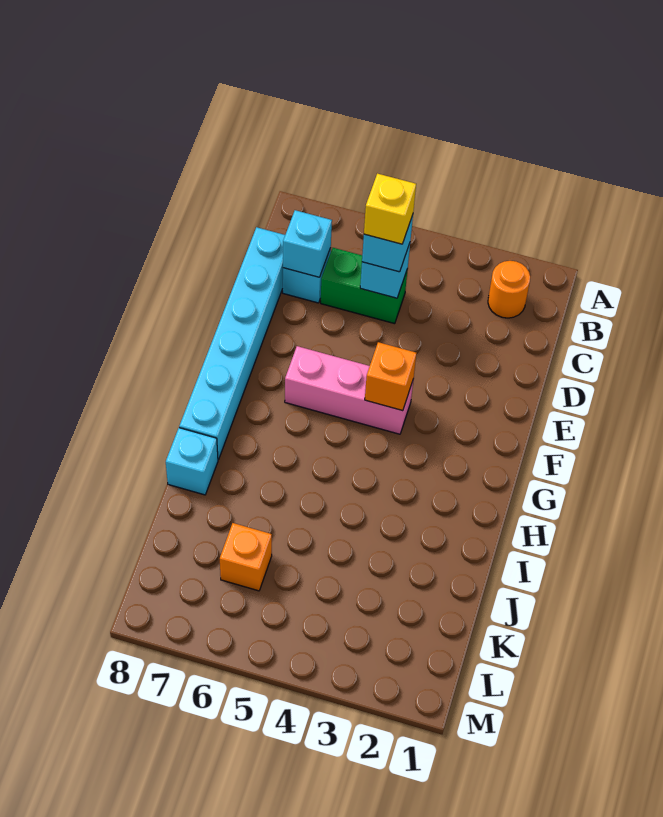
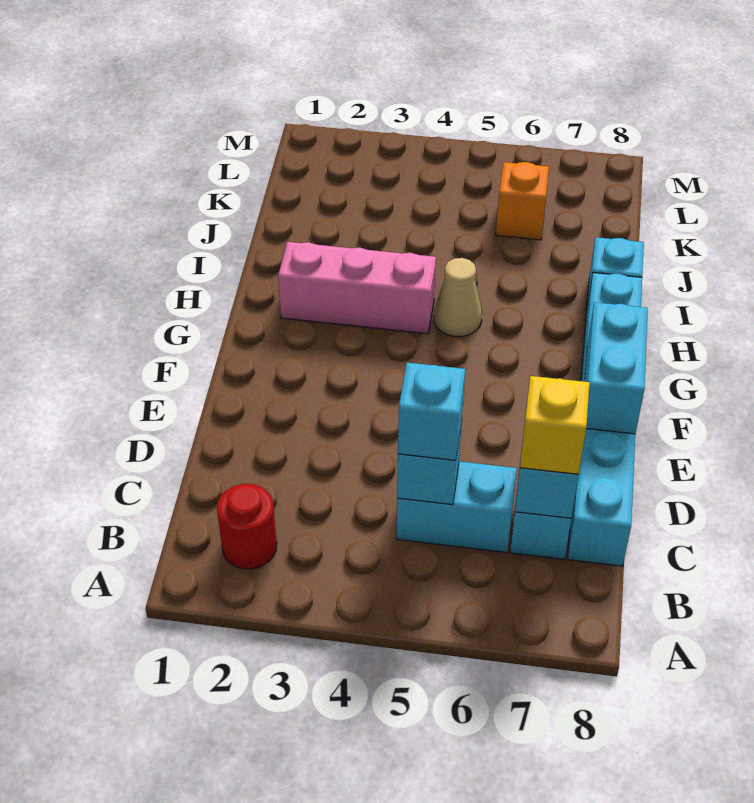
orange 1x1 round brick [488,261,530,318] -> red 1x1 round brick [217,484,277,569]
green 1x2 brick [321,248,408,324] -> cyan 1x2 brick [397,461,517,552]
yellow 1x1 brick [364,174,416,244] -> yellow 1x1 brick moved to [520,376,590,474]
none -> cyan 1x2 brick [585,302,648,434]
pink 1x3 brick [285,346,413,434] -> pink 1x3 brick moved to [278,242,436,334]
orange 1x1 brick [365,342,416,411] -> none
none -> tan 1x1 cone [434,258,482,336]

